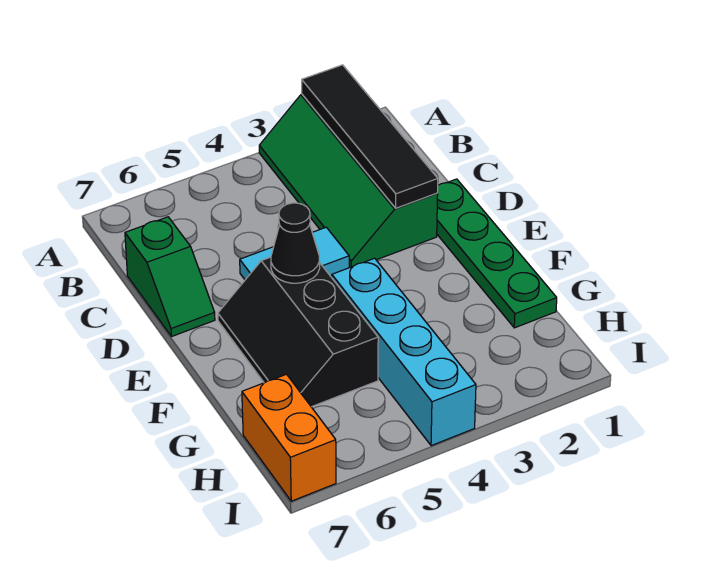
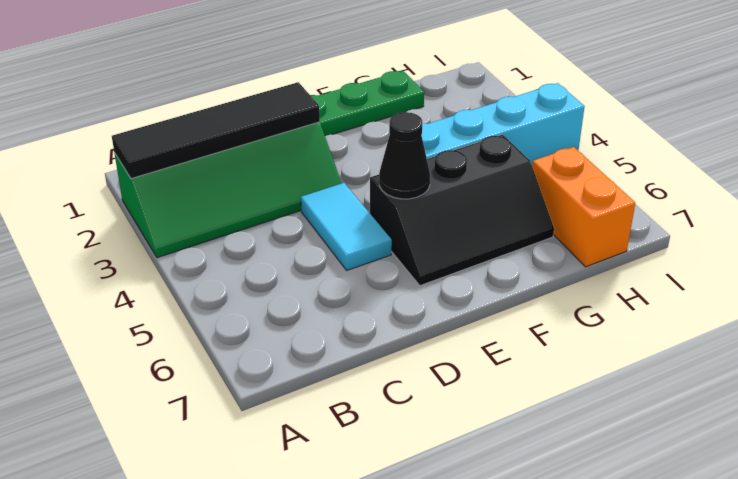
green 1x2 slope [125,217,215,337] -> none
orange 1x2 brick [242,374,336,501] -> orange 1x2 brick turned to [532,147,635,267]

